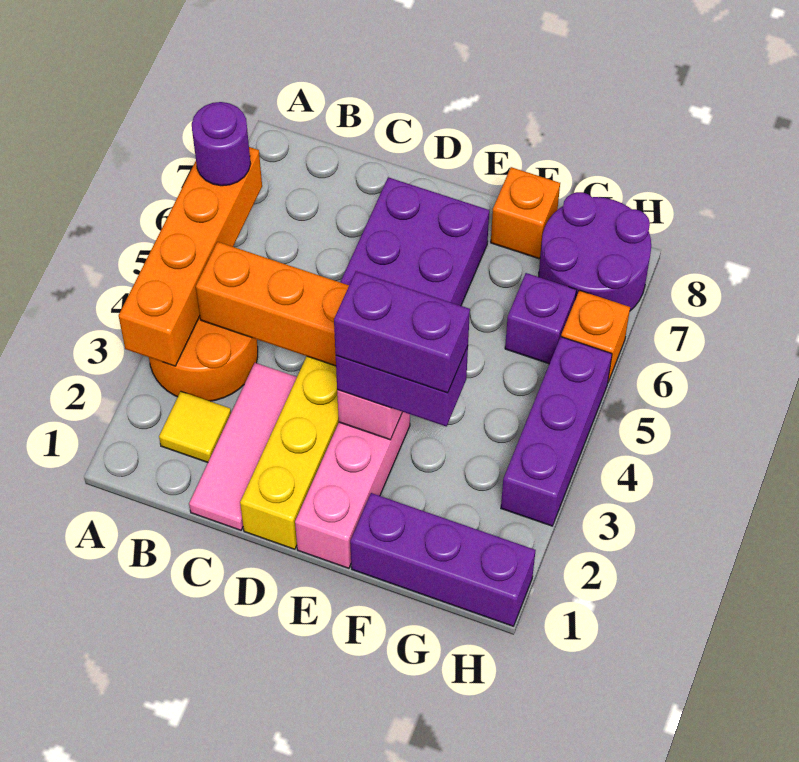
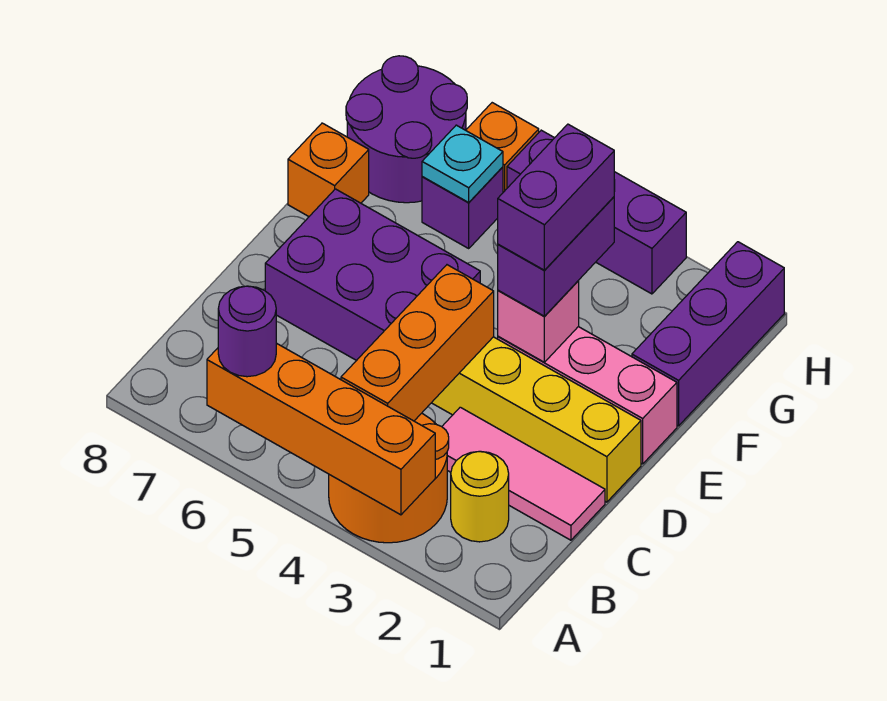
yellow 1x1 tile [159,392,231,462] -> yellow 1x1 round brick [451,451,509,542]
none -> cyan 1x1 plate [422,125,503,202]

